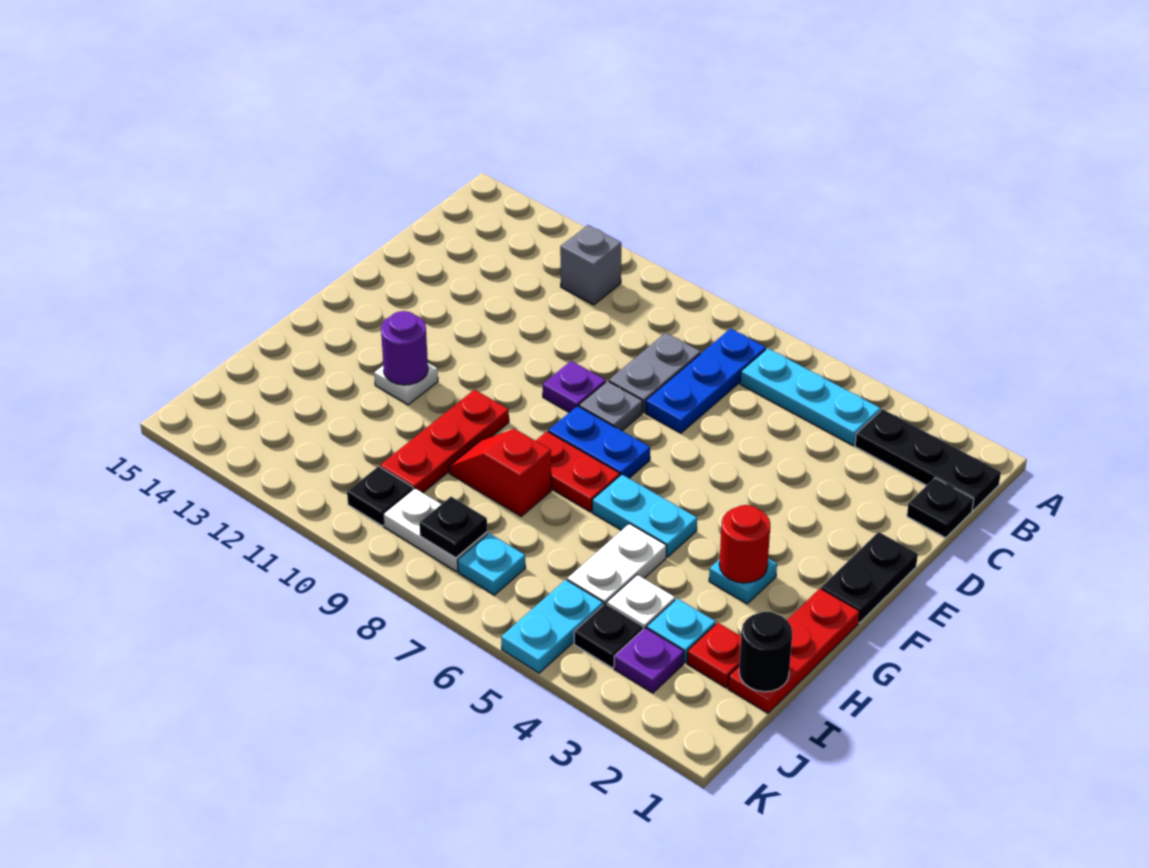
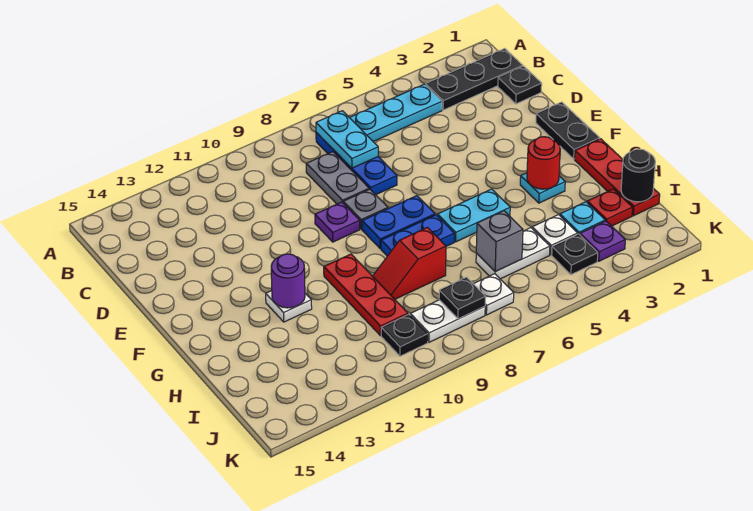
grey 1x1 brick [560,225,621,305] -> grey 1x1 brick moved to [476,211,523,272]
red 1x2 plate [536,431,620,512] -> blue 1x2 plate [381,215,454,256]
white 1x2 plate [567,524,667,605] -> white 1x2 plate turned to [476,228,550,279]
cyan 1x2 plate [501,580,603,673] -> cyan 1x2 plate moved to [316,111,378,168]
cyan 1x1 plate [458,533,525,595] -> white 1x1 plate [474,274,514,315]

